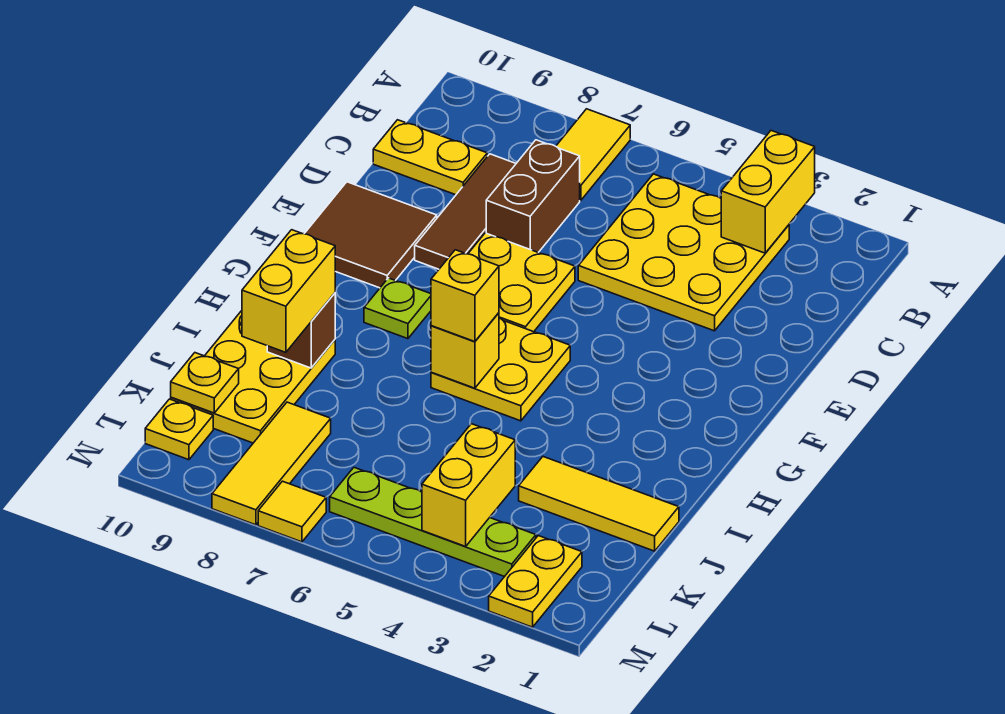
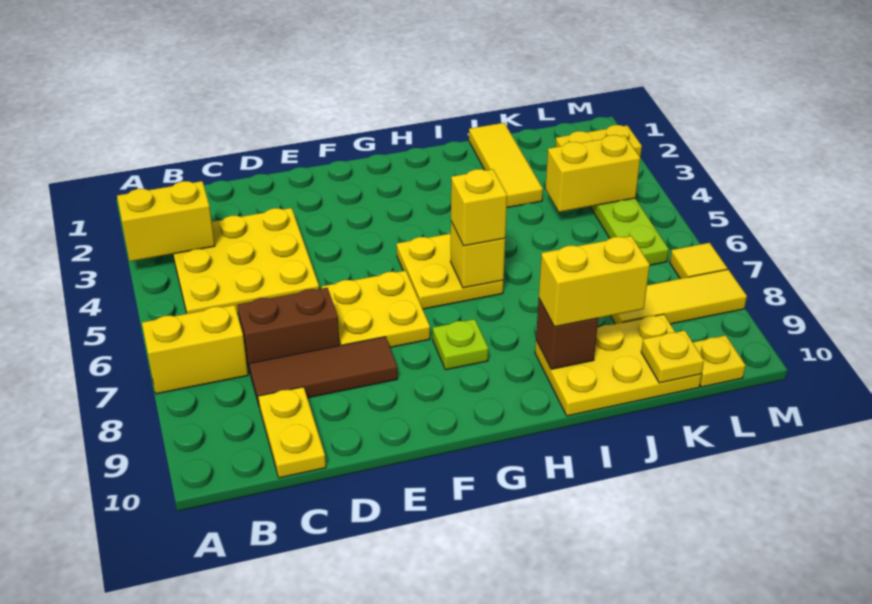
yellow 1x2 tile [556,109,630,201] -> yellow 1x2 brick [142,305,248,394]
brown 2x2 tile [304,182,437,288] -> none

